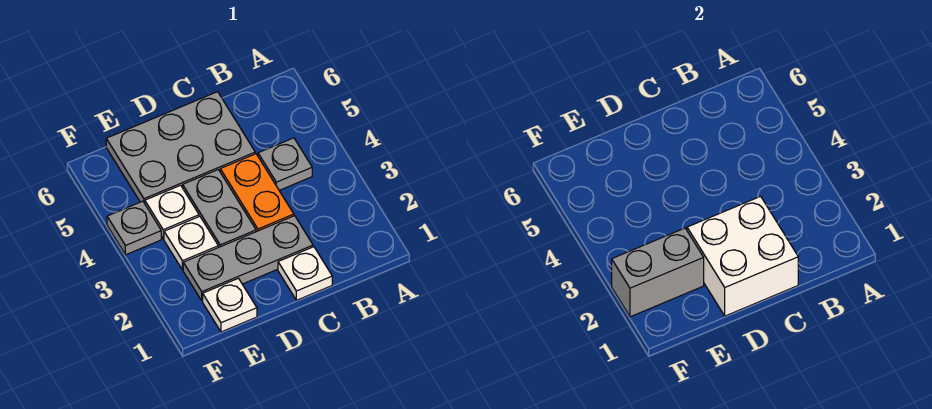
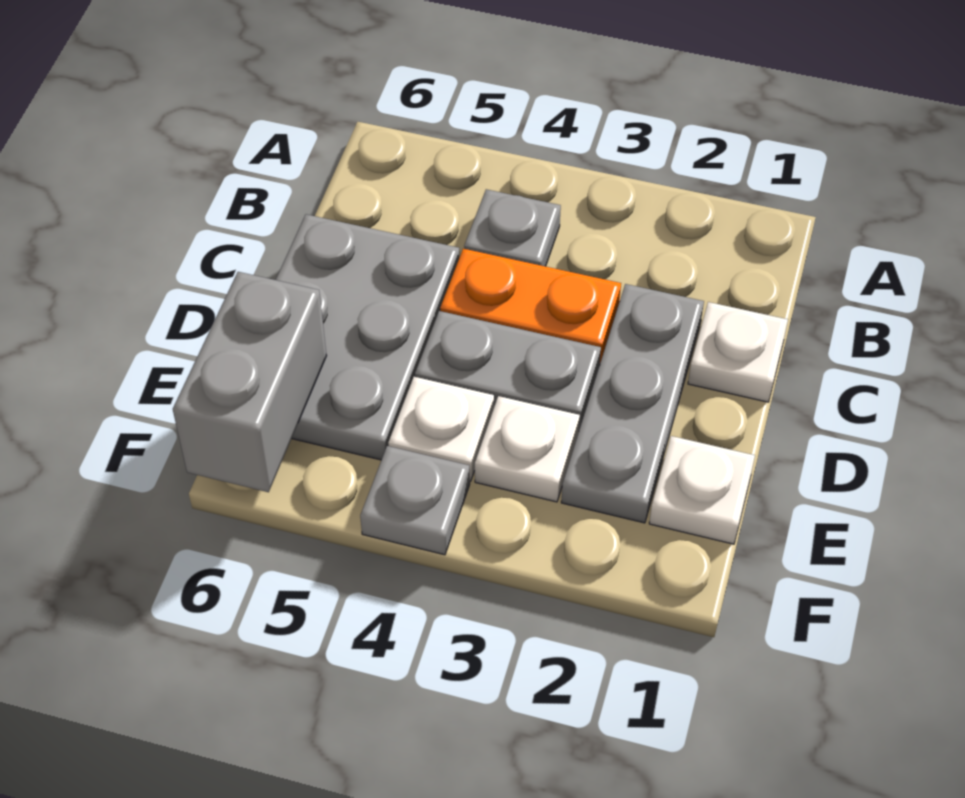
white 2x2 brick [687,196,798,316] -> none
grey 1x2 brick [612,228,704,317] -> grey 1x2 brick moved to [173,272,327,492]

